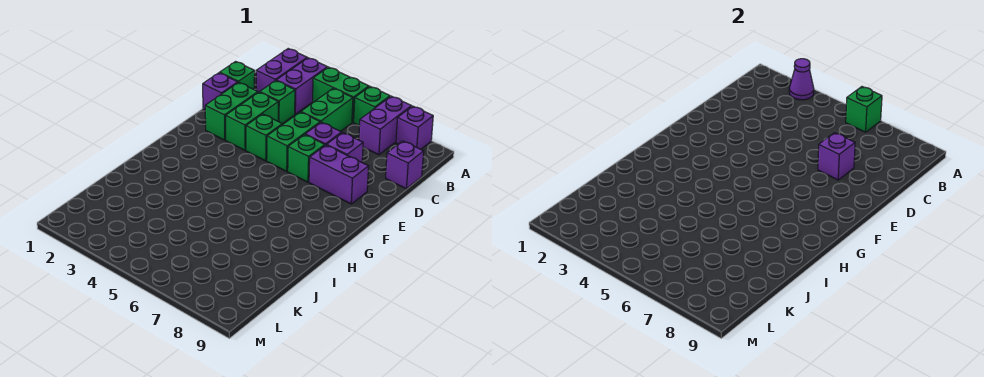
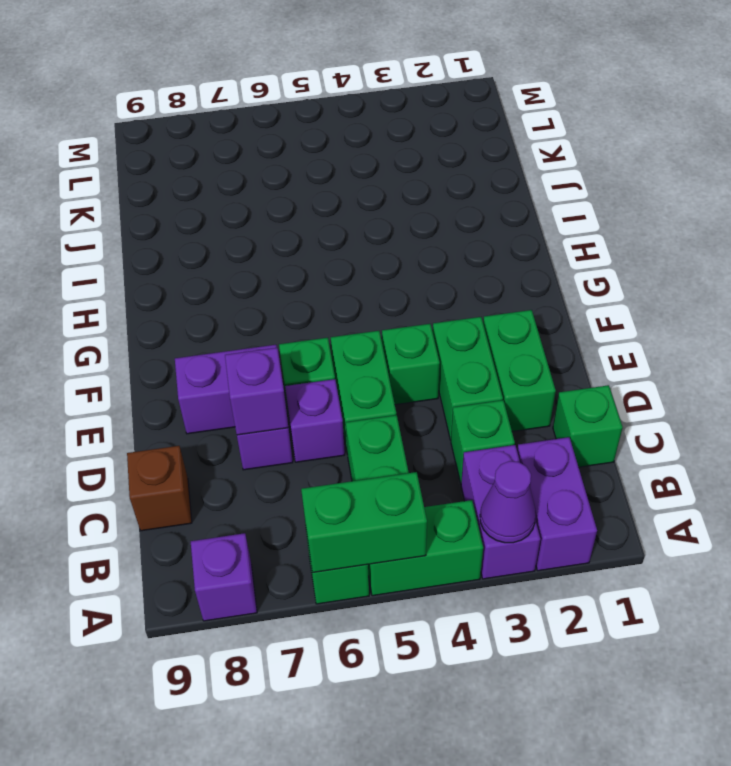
green 1x1 brick [846,87,882,132] -> green 1x2 brick [301,472,427,573]
purple 1x2 brick [359,96,411,155] -> none
purple 1x1 brick [386,141,424,189] -> brown 1x1 brick [127,446,192,531]
purple 1x1 brick [203,73,238,110] -> none

